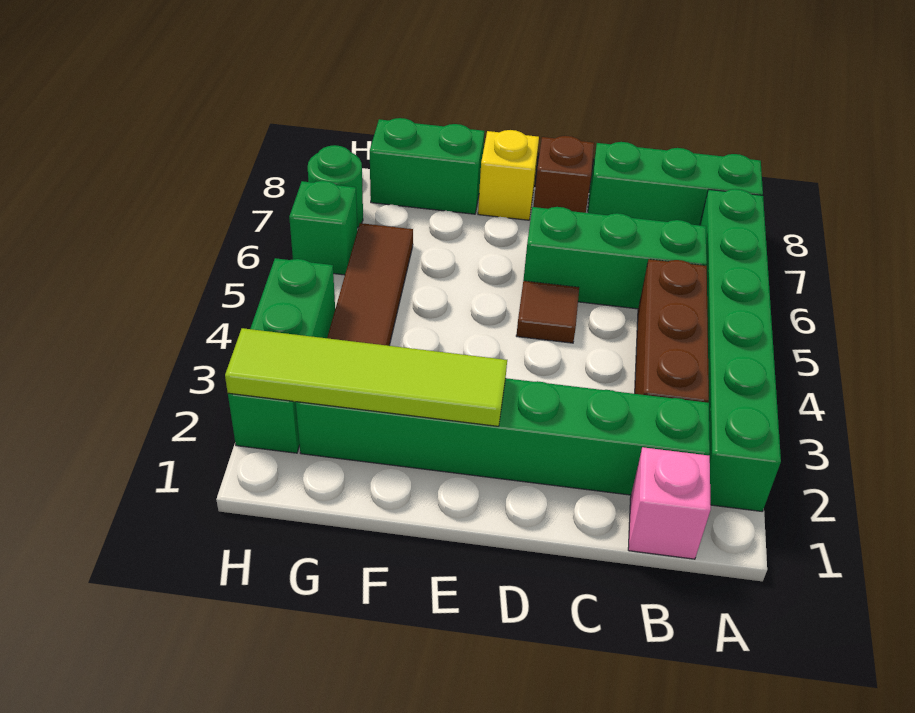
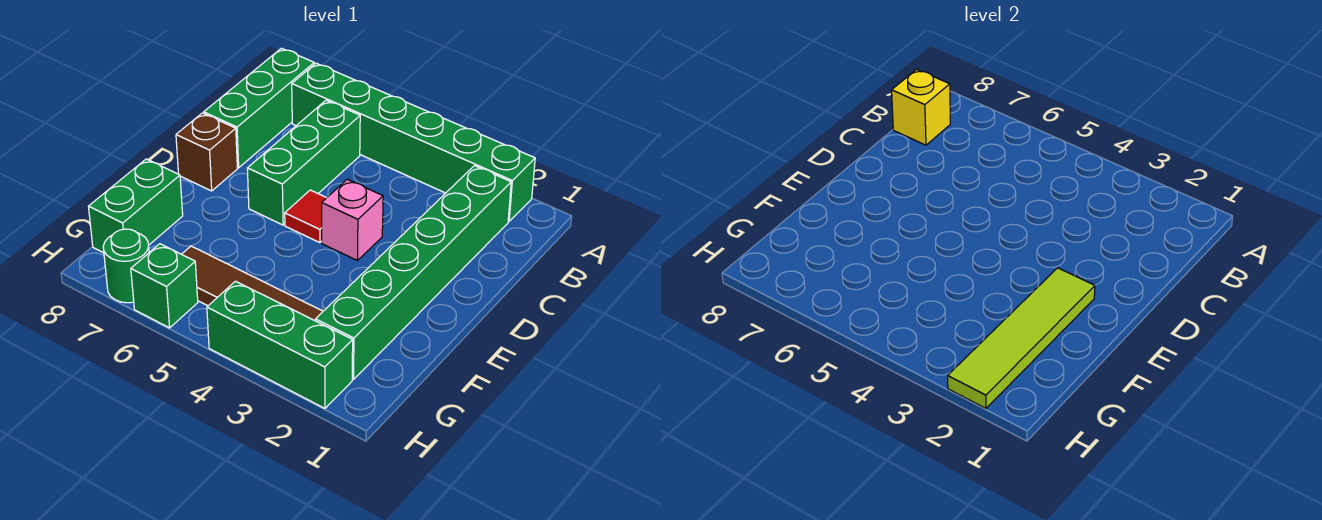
pink 1x1 brick [628,447,711,559] -> pink 1x1 brick moved to [322,179,383,260]
brown 1x3 brick [635,259,709,403] -> none
brown 1x1 tile [516,281,579,343] -> red 1x1 tile [285,190,326,243]
yellow 1x1 brick [478,130,539,220] -> yellow 1x1 brick moved to [892,69,950,145]

